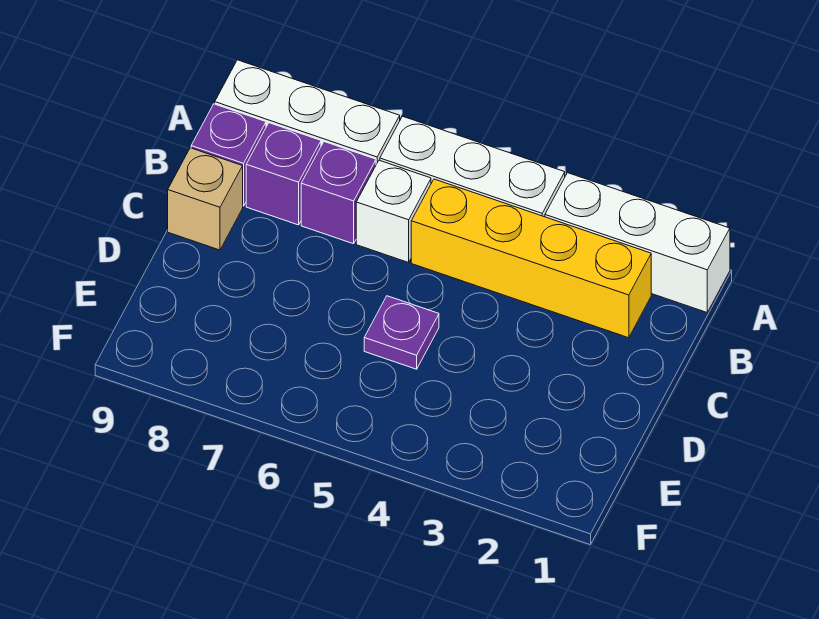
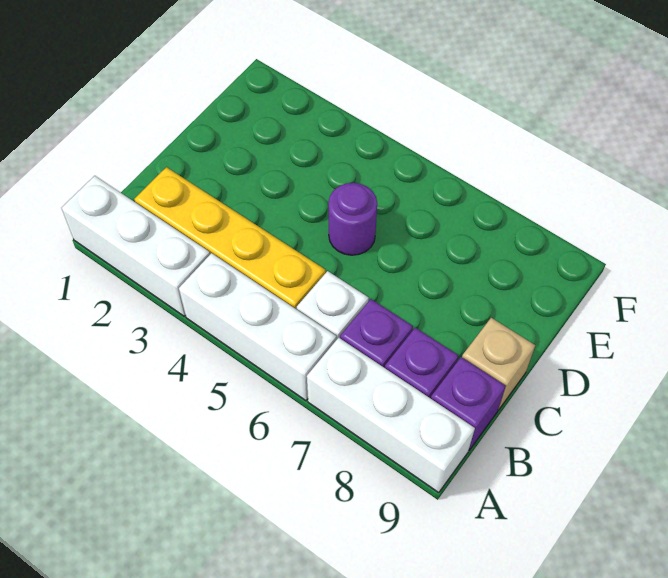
purple 1x1 plate [364,296,439,369] -> purple 1x1 round brick [328,183,377,255]

